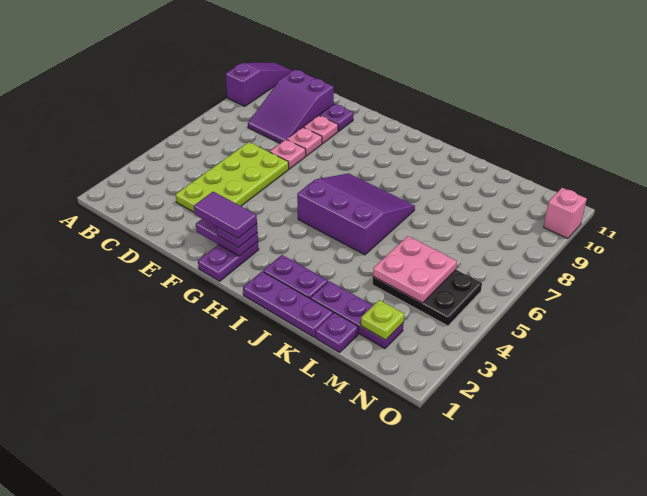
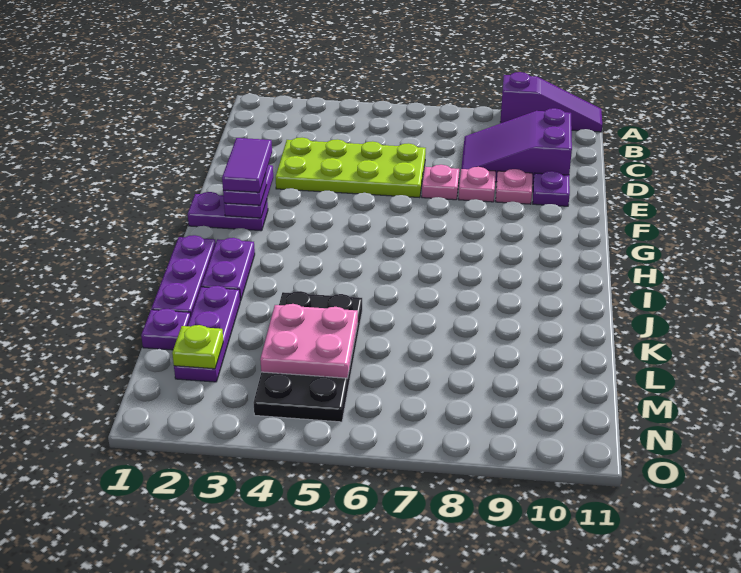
purple 3x3 slope [297,173,415,255] -> none
black 2x3 plate [373,270,482,326] -> black 2x4 plate [253,291,362,422]
pink 1x1 brick [544,188,587,239] -> none

